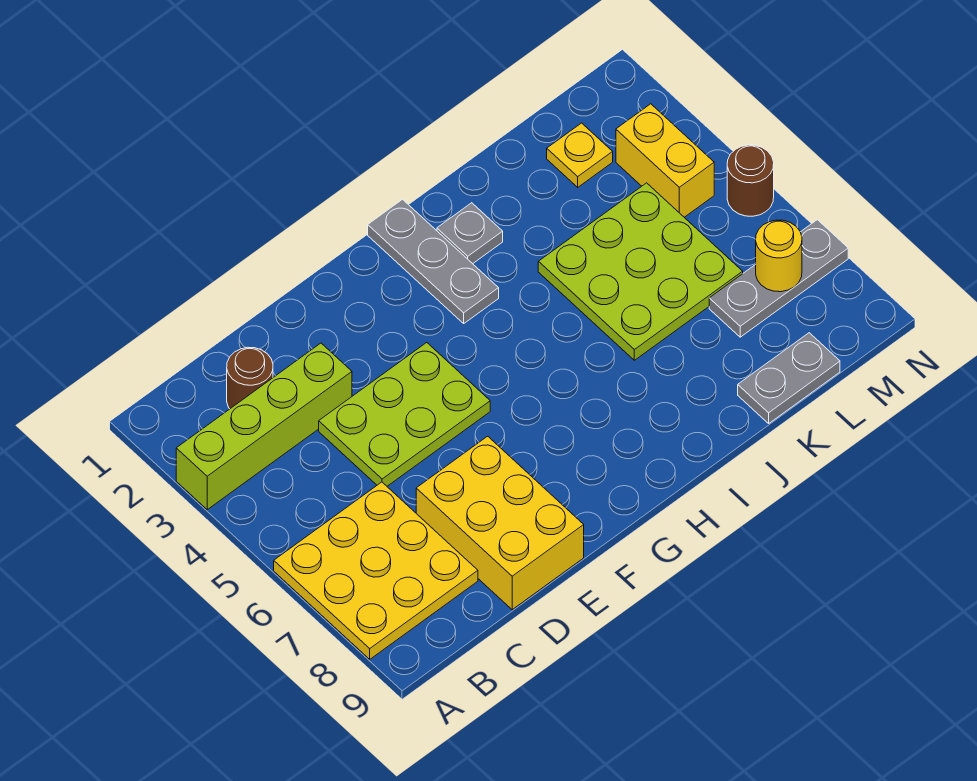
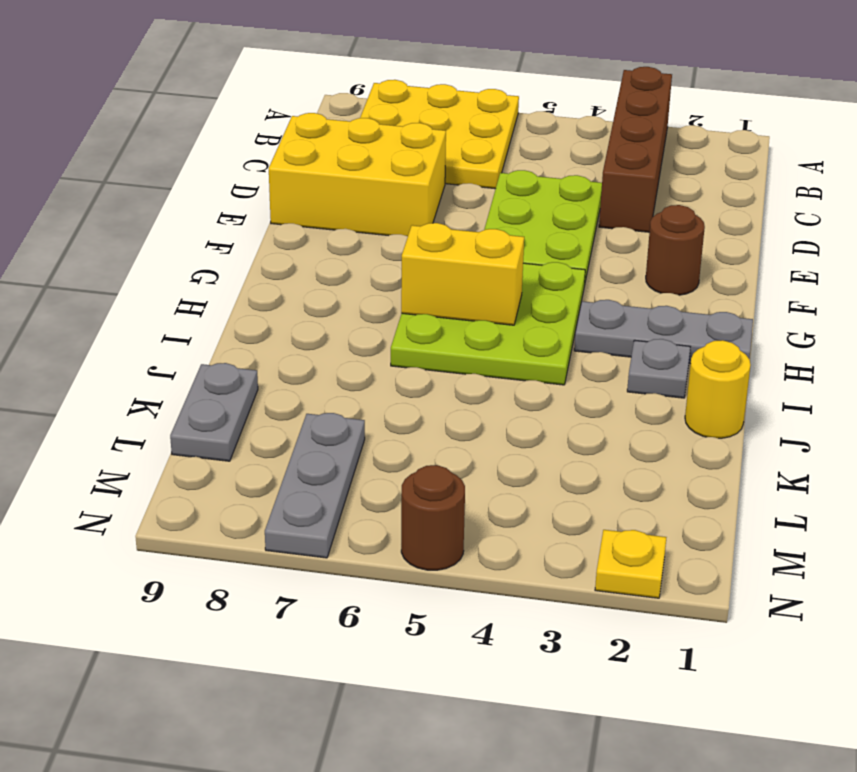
lime 1x4 brick [176,343,352,510] -> brown 1x4 brick [599,67,672,232]
brown 1x1 round brick [227,347,273,409] -> brown 1x1 round brick moved to [646,205,705,295]
lime 3x3 plate [538,183,743,360] -> lime 3x3 plate moved to [391,262,585,385]
yellow 1x1 plate [547,123,613,187] -> yellow 1x1 plate moved to [595,530,666,598]
yellow 1x2 brick [616,104,714,217] -> yellow 1x2 brick moved to [401,223,524,325]
yellow 1x1 round brick [756,220,802,292] -> yellow 1x1 round brick moved to [685,340,751,438]

